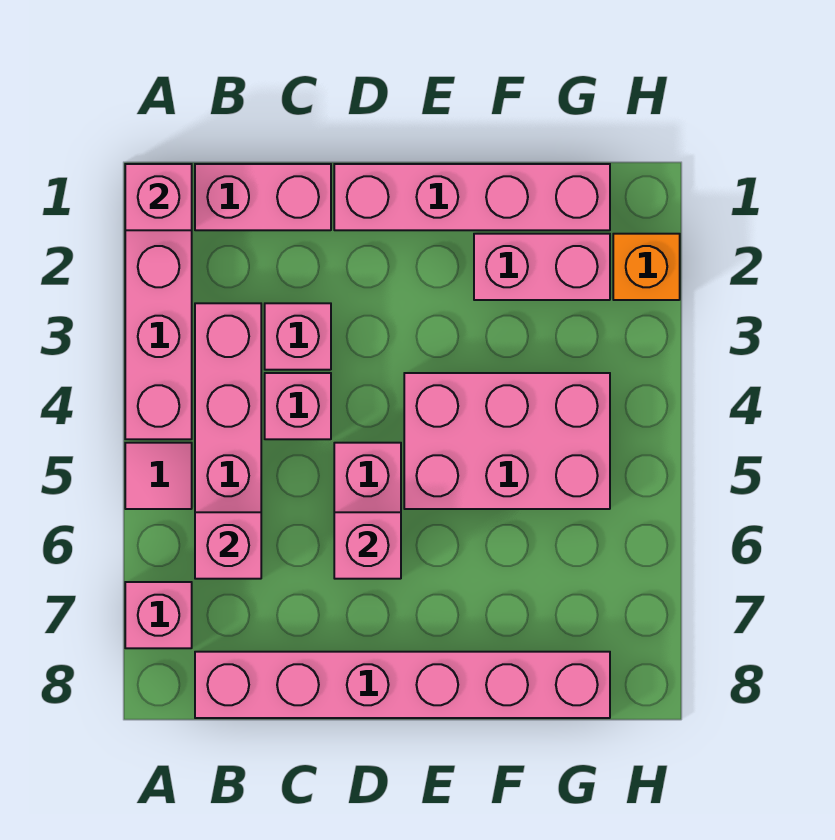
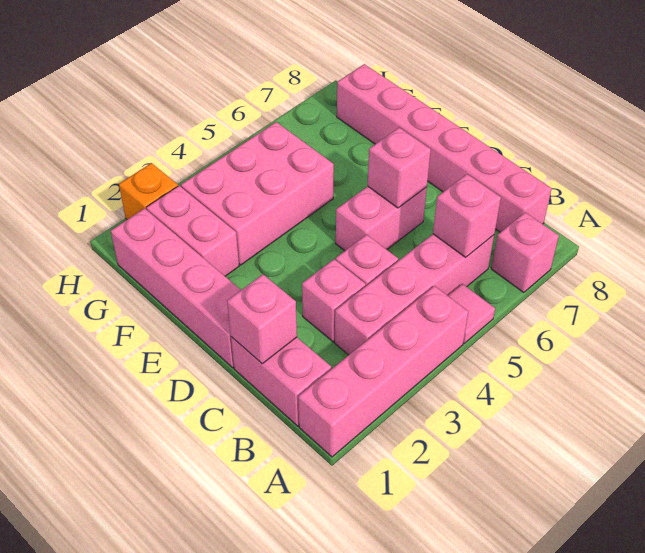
pink 1x1 brick [125,164,192,230] -> pink 1x1 brick moved to [227,275,297,363]
pink 2x3 brick [404,373,610,509] -> pink 2x3 brick turned to [181,122,334,265]

